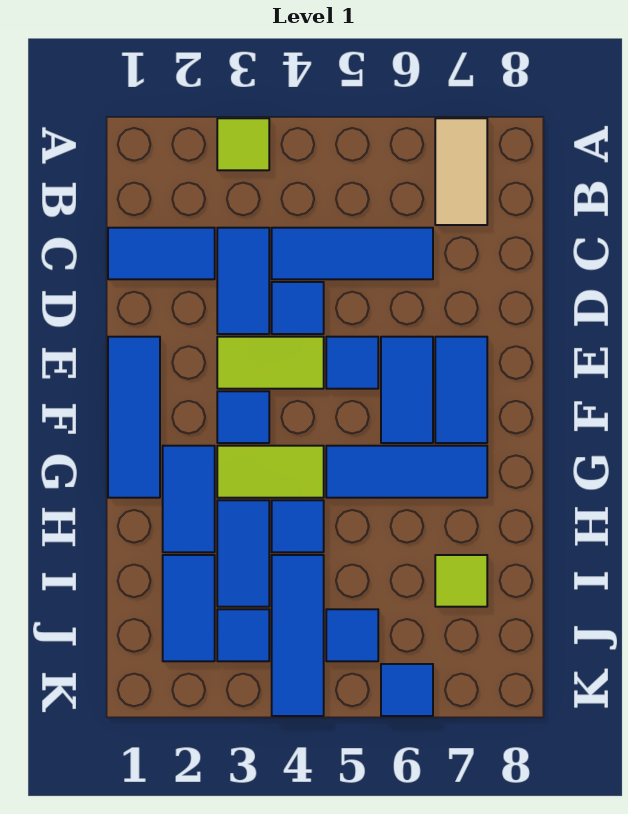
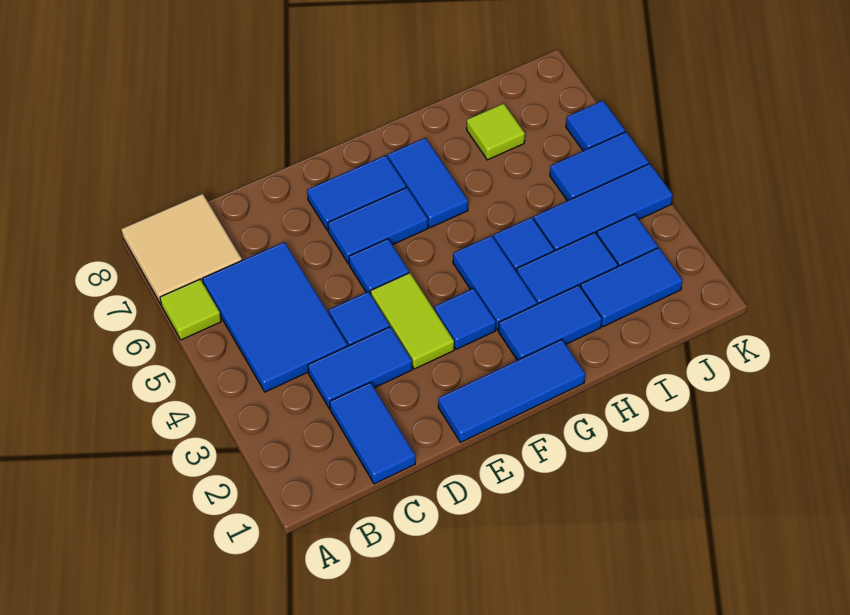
lime 1x1 tile [217,118,269,170] -> lime 1x1 tile moved to [160,279,221,340]
tan 1x2 tile [435,118,487,225] -> tan 2x2 tile [121,194,242,304]
blue 1x3 tile [272,228,433,279] -> blue 2x3 tile [203,242,347,392]
lime 1x2 tile [217,446,324,498] -> blue 1x2 tile [453,236,537,330]
blue 1x3 tile [326,446,487,498] -> blue 1x2 tile [388,138,468,228]
blue 1x1 tile [326,609,378,661] -> blue 1x2 tile [550,132,649,201]

